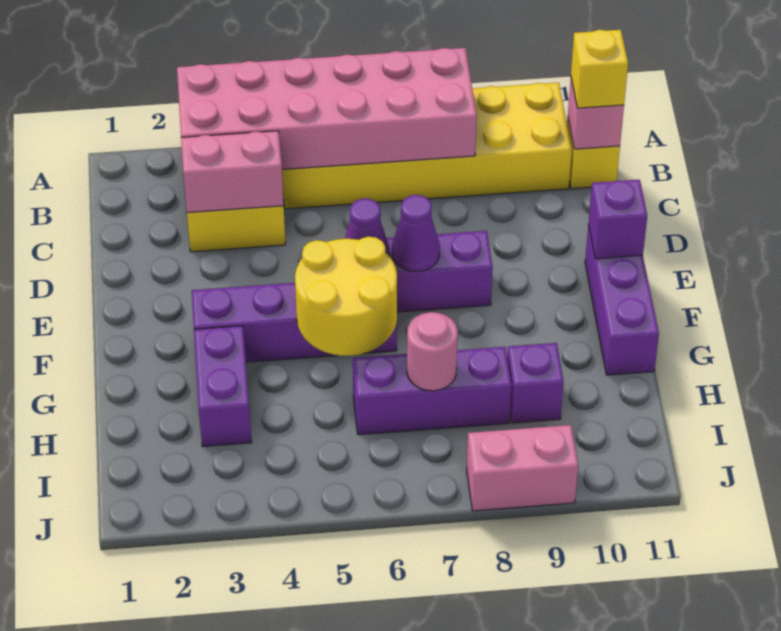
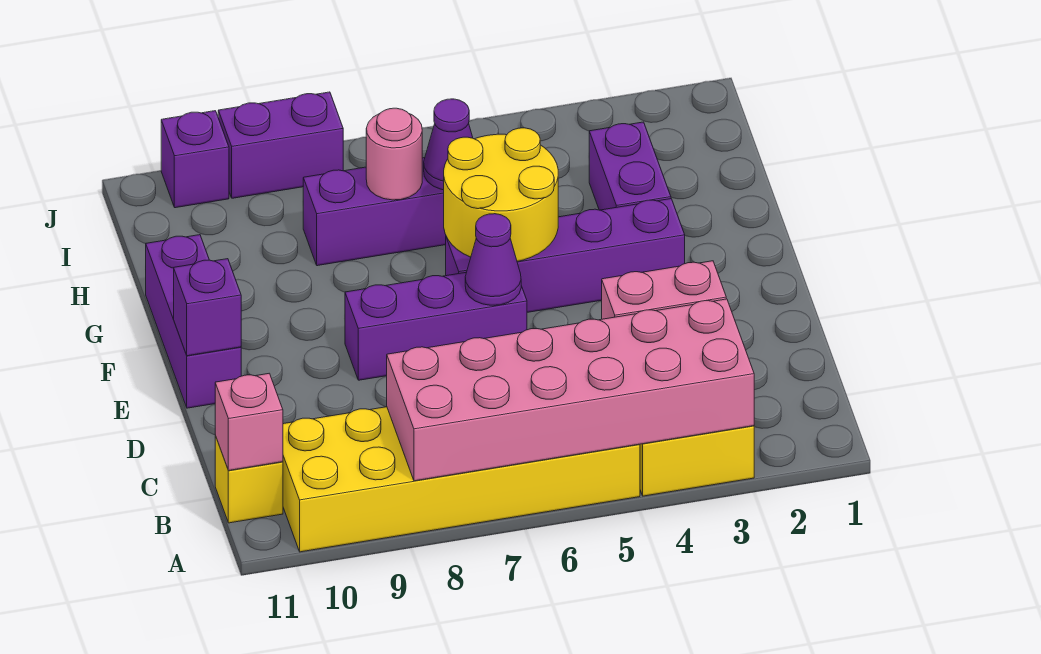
yellow 1x1 brick [571,30,628,108] -> none
purple 1x1 cone [392,195,440,272] -> purple 1x1 cone moved to [424,99,473,190]
purple 1x1 brick [507,343,564,423] -> purple 1x1 brick moved to [161,111,229,208]
pink 1x2 brick [467,425,578,511] -> purple 1x2 brick [218,92,343,198]

